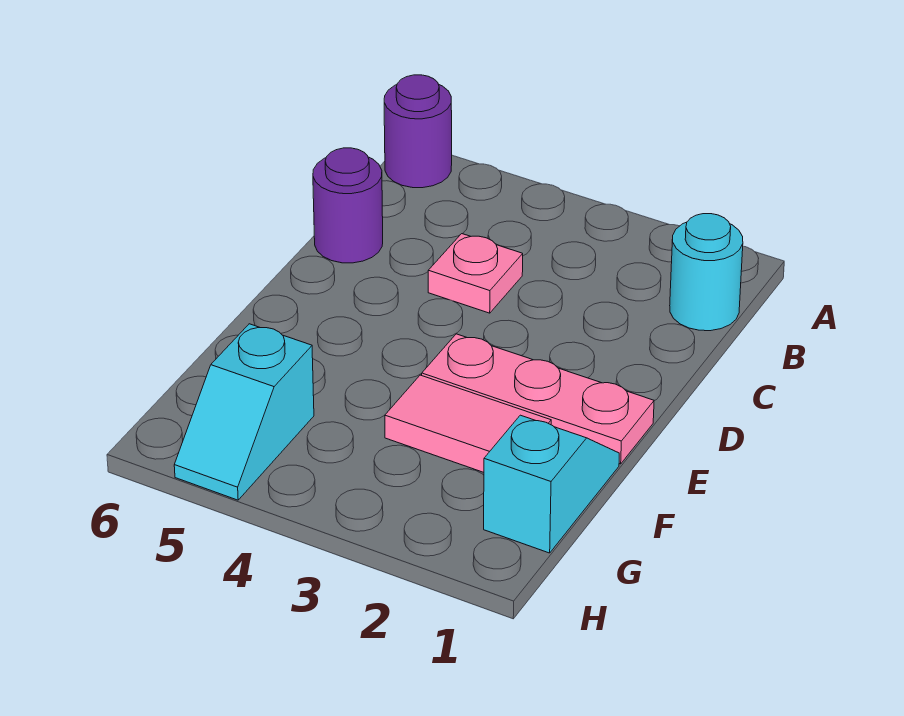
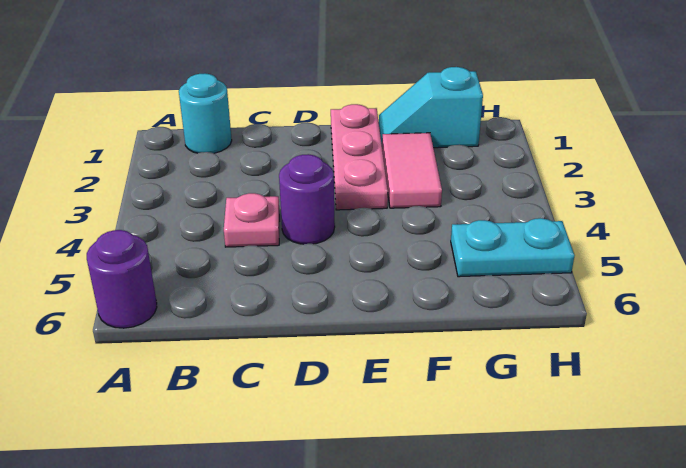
purple 1x1 round brick [313,148,383,263] -> purple 1x1 round brick moved to [279,154,335,244]
cyan 1x2 slope [174,324,314,500] -> cyan 1x2 plate [451,218,575,277]

